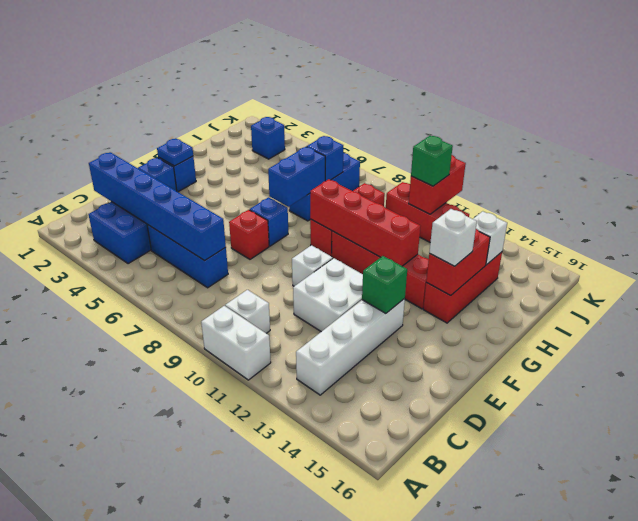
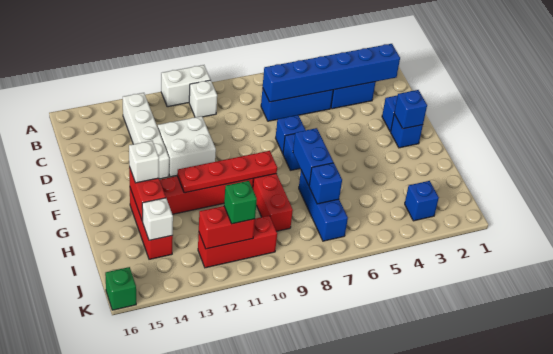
red 1x1 brick [229,210,269,259] -> blue 1x1 brick [276,115,305,153]
white 1x1 brick [292,245,333,286] -> none
green 1x1 brick [362,256,407,313] -> green 1x1 brick moved to [105,267,136,310]
blue 1x1 plate [157,139,193,166] -> blue 1x1 brick [394,90,427,129]
red 1x4 brick [310,179,421,266] -> red 1x4 plate [177,151,277,193]
red 1x2 brick [409,155,466,214] -> red 1x2 brick turned to [199,206,255,249]

